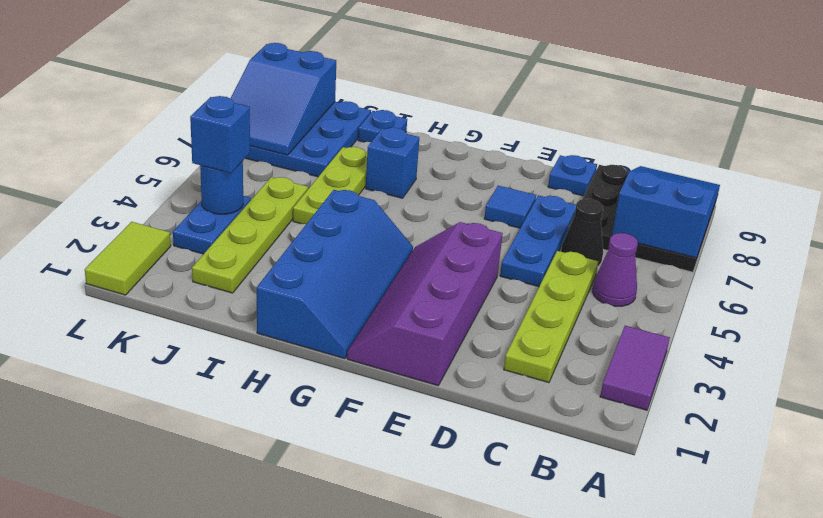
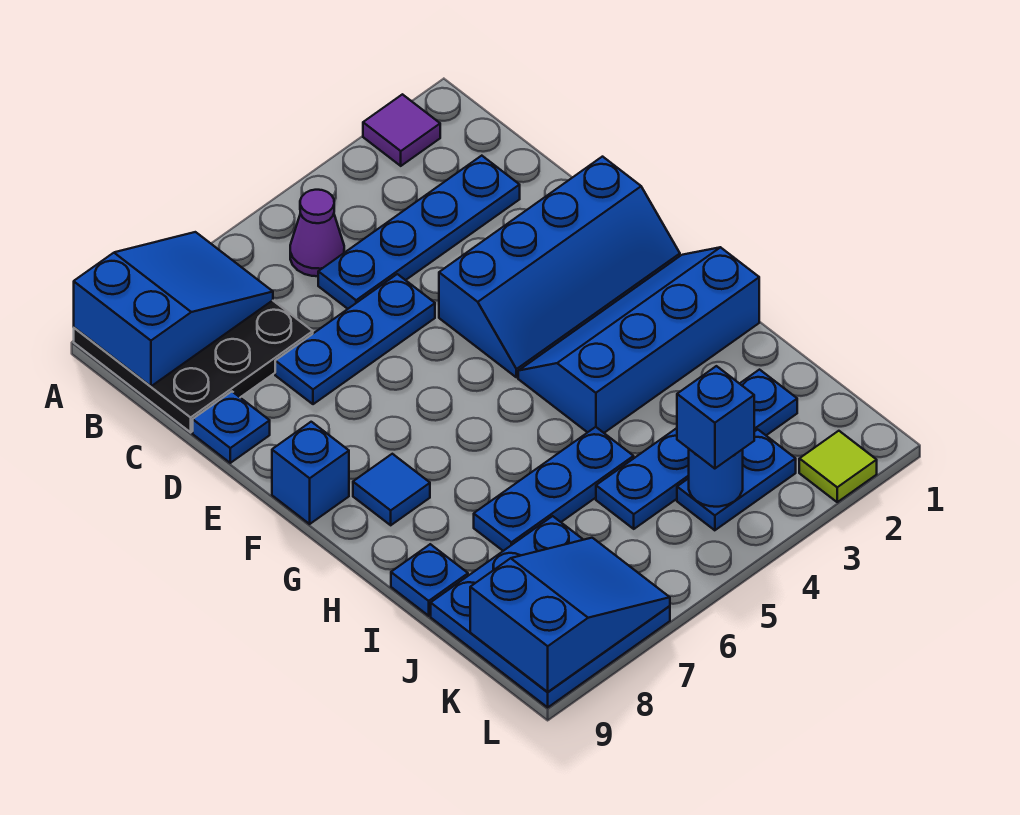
purple 1x2 tile [600,326,670,410] -> purple 1x1 tile [363,94,440,166]
blue 2x3 slope [612,166,720,258] -> blue 2x3 slope turned to [74,232,273,386]
lime 1x4 plate [504,251,598,382] -> blue 1x4 plate [318,156,520,309]
black 1x1 cone [561,199,603,266] -> none
purple 2x4 slope [347,222,503,386] -> blue 2x4 slope [439,157,680,377]
blue 1x1 tile [484,186,536,228] -> blue 1x1 tile moved to [353,454,430,525]
blue 1x1 brick [366,128,419,198] -> blue 1x1 brick moved to [272,422,349,524]
lime 1x3 plate [293,147,367,224] -> blue 1x3 plate [474,427,634,551]
lime 1x4 plate [192,177,308,293] -> blue 1x4 plate [596,370,797,529]
lime 1x2 tile [85,222,171,295] -> lime 1x1 tile [799,431,877,502]

